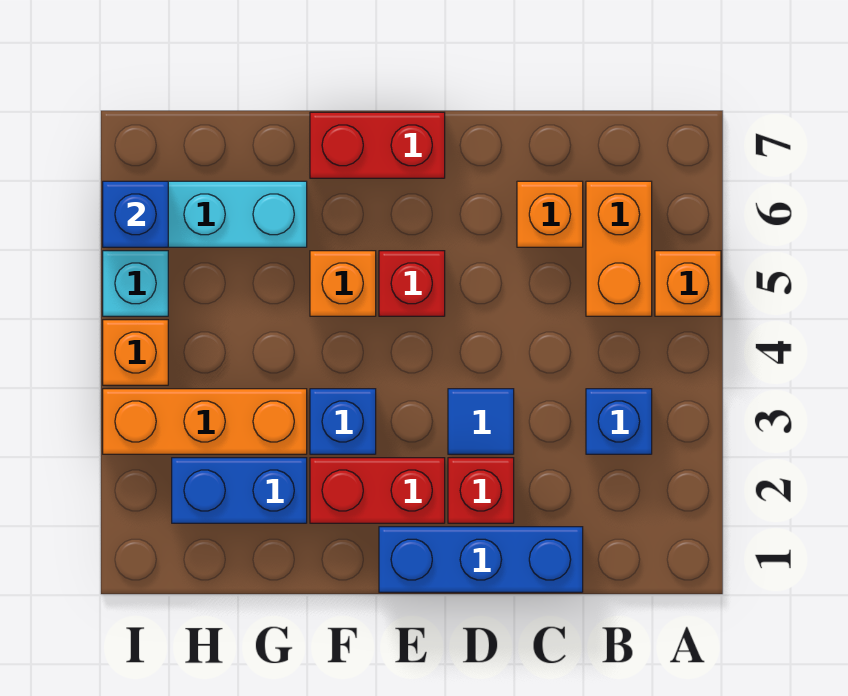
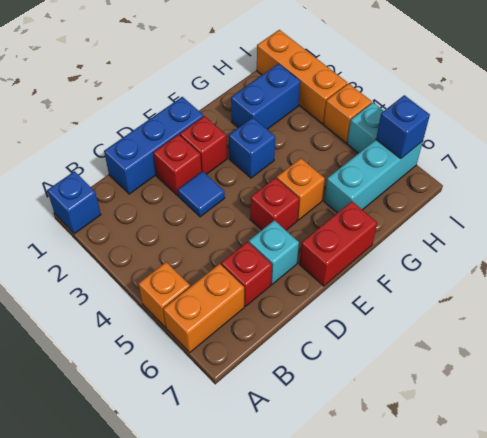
blue 1x1 brick [586,389,652,454] -> blue 1x1 brick moved to [47,171,101,234]
orange 1x2 brick [586,181,652,316] -> orange 1x2 brick turned to [163,264,244,352]
orange 1x1 brick [517,181,583,247] -> red 1x1 brick [221,242,272,306]
none -> cyan 1x1 brick [249,220,299,284]
red 1x2 brick [310,458,445,523] -> red 1x1 brick [180,116,227,174]
orange 1x3 brick [103,389,307,454] -> orange 1x3 brick turned to [257,30,347,124]

